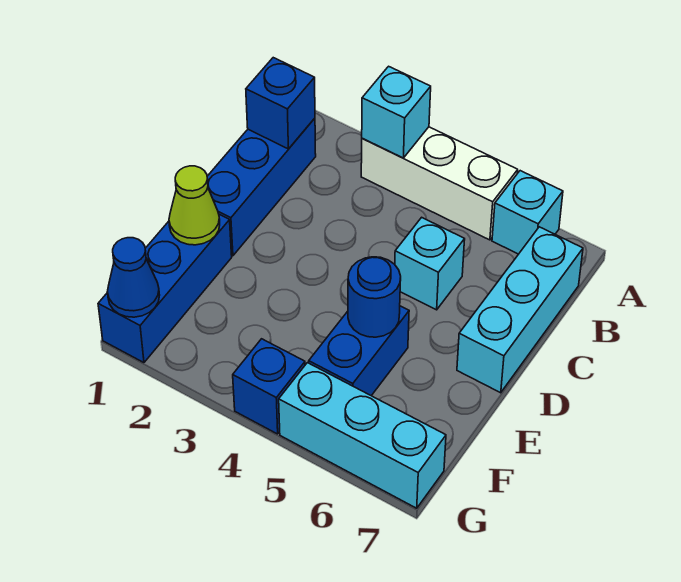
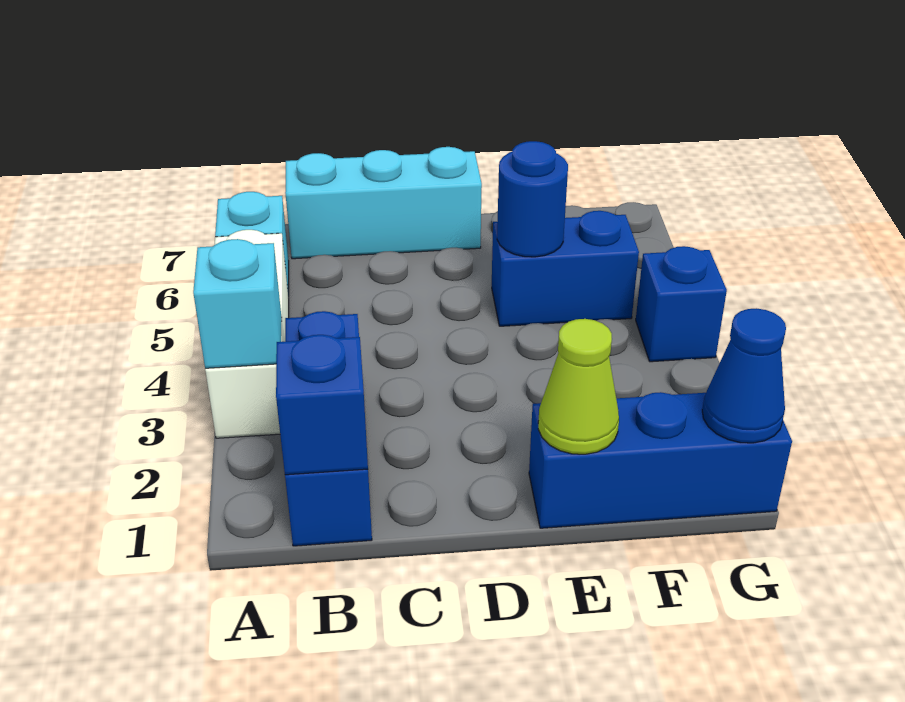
blue 1x3 brick [207,118,316,256] -> blue 1x3 brick turned to [285,311,372,546]
cyan 1x1 brick [395,217,465,310] -> none
cyan 1x3 brick [279,363,446,508] -> none

